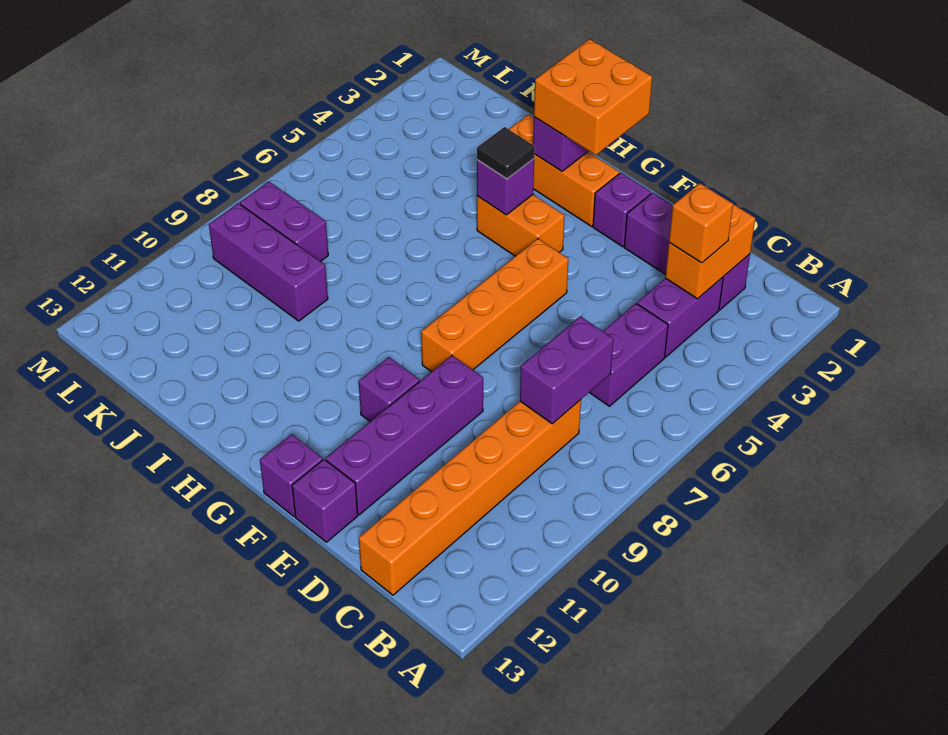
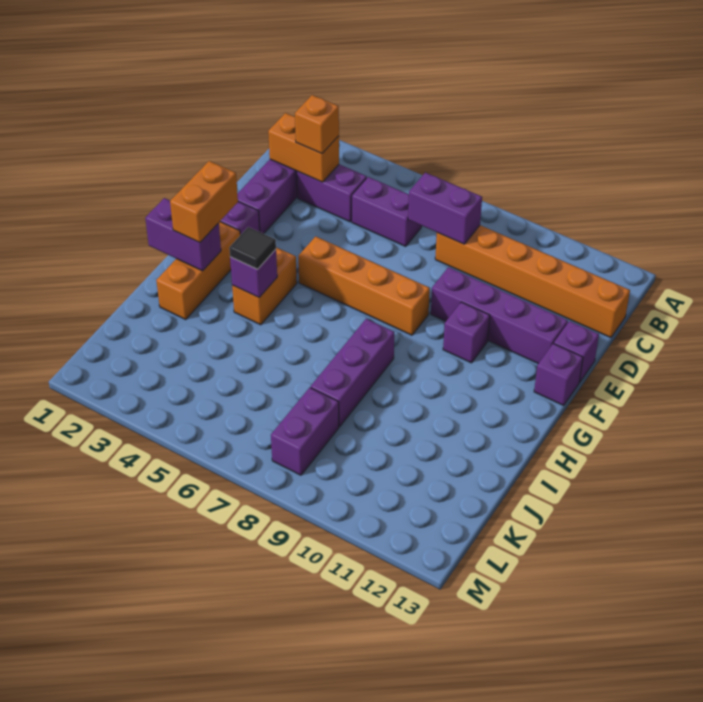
orange 2x2 brick [534,39,652,155] -> orange 1x2 brick [170,161,238,243]
purple 1x3 brick [209,203,328,321] -> purple 1x3 brick moved to [311,319,394,427]

